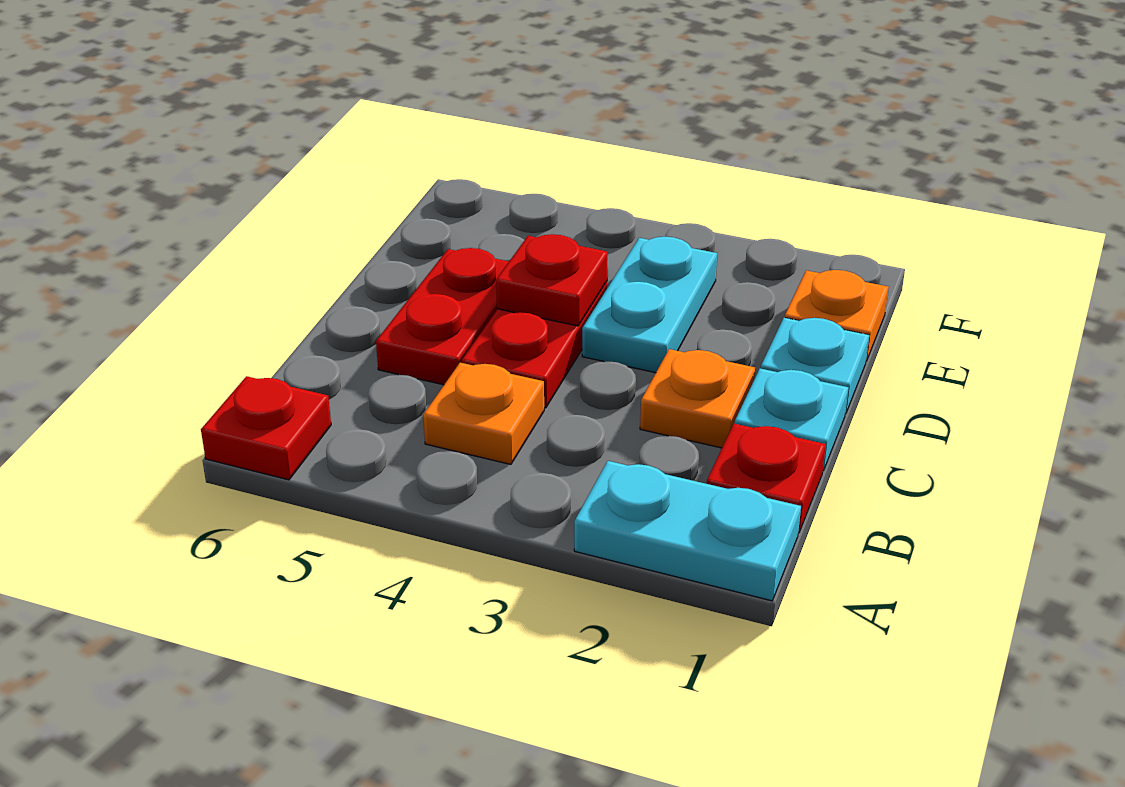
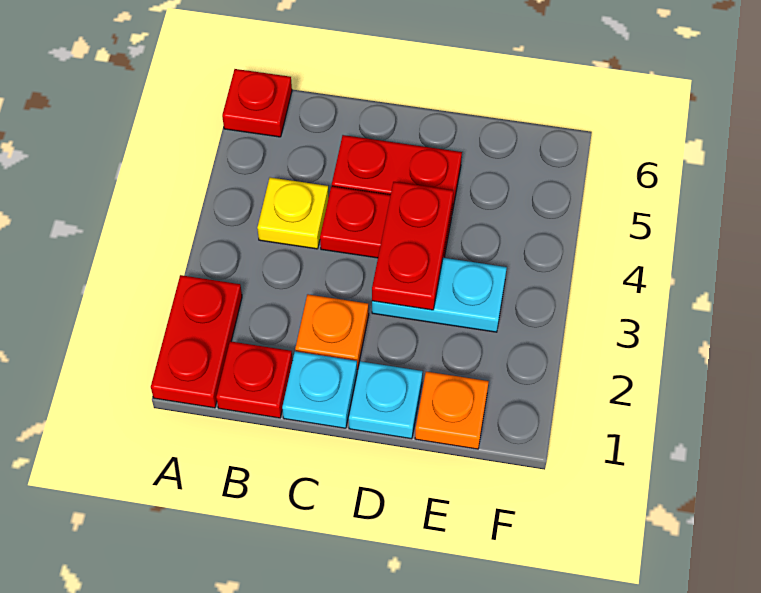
cyan 1x2 plate [574,461,801,601] -> red 1x2 plate [151,275,242,408]
orange 1x1 plate [423,363,544,464] -> yellow 1x1 plate [257,177,329,249]
red 1x1 plate [496,234,608,326] -> red 1x2 plate [372,182,453,310]

